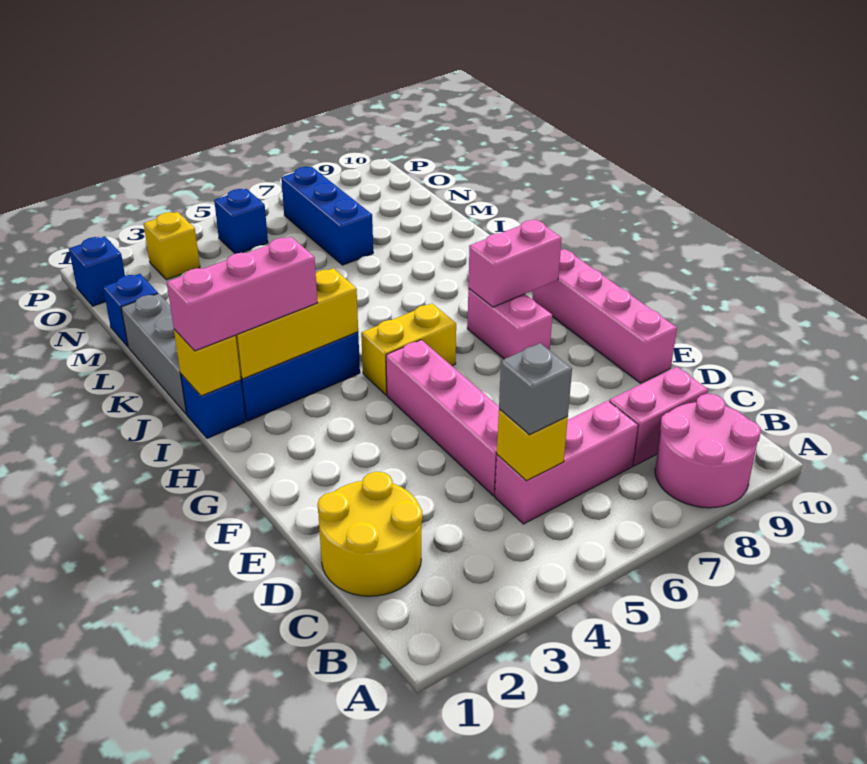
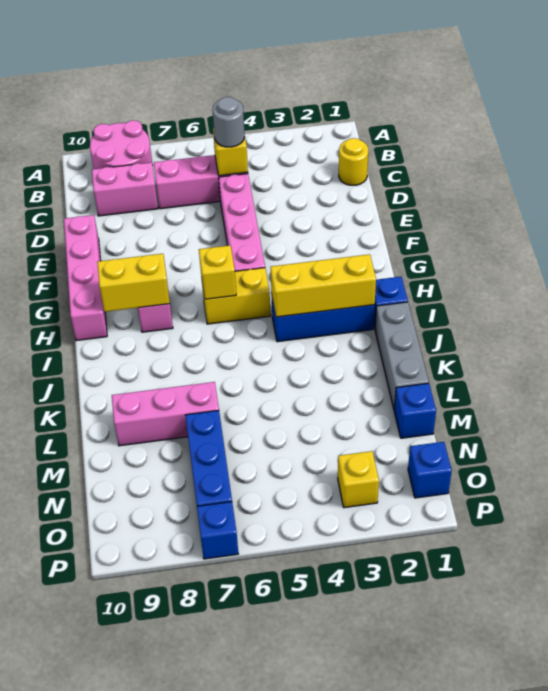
yellow 2x2 round brick [318,472,422,596] -> yellow 1x1 round brick [339,138,368,185]
grey 1x1 brick [499,343,572,435] -> grey 1x1 round brick [213,97,245,147]
pink 1x2 brick [468,220,562,307] -> yellow 1x2 brick [97,254,170,312]
yellow 1x1 brick [174,329,241,396] -> yellow 1x1 brick moved to [199,245,236,299]
pink 1x3 brick [167,237,317,351] -> pink 1x3 brick moved to [112,382,219,446]
blue 1x1 brick [214,189,268,254] -> blue 1x1 brick moved to [197,502,238,559]

